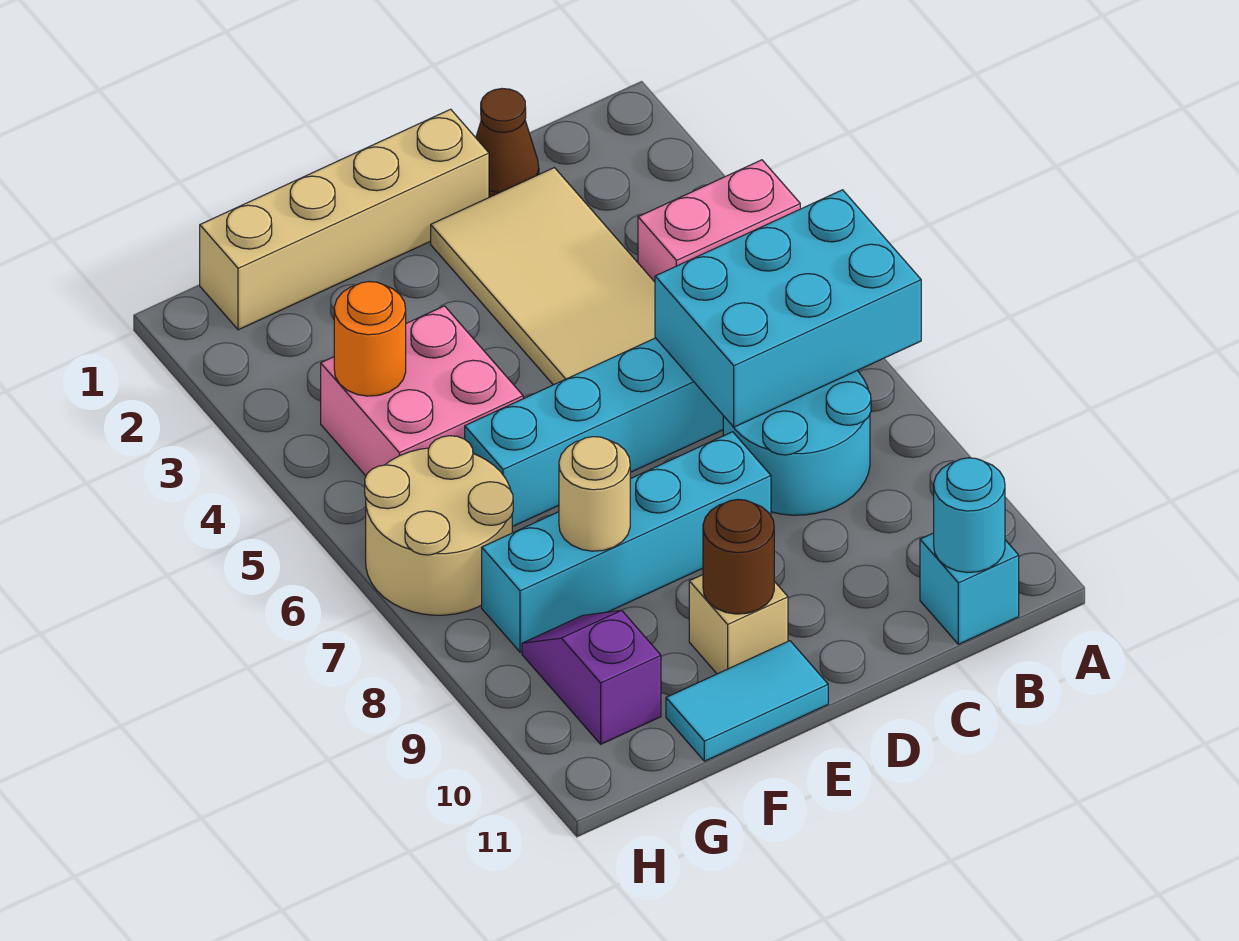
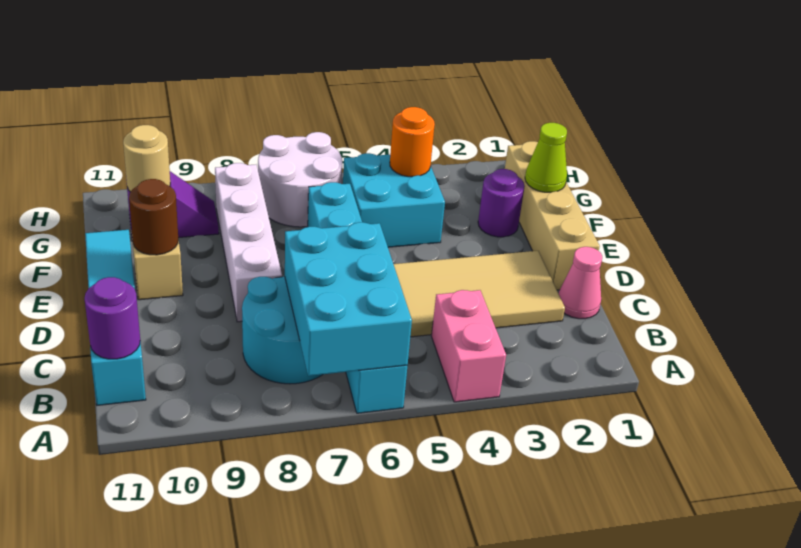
cyan 1x1 round brick [934,458,1005,573] -> purple 1x1 round brick [84,277,140,359]
brown 1x1 cone [476,89,539,197] -> pink 1x1 cone [559,247,602,319]
cyan 1x4 brick [482,432,771,652] -> white 1x4 brick [215,163,282,322]
none -> lime 1x1 cone [525,123,567,192]
none -> purple 1x1 round brick [478,169,525,237]
pink 2x2 brick [321,306,523,476] -> cyan 2x2 brick [343,153,445,247]
tan 1x1 round brick [559,437,630,551] -> tan 1x1 round brick moved to [123,125,170,192]
tan 2x2 round brick [365,436,513,615] -> white 2x2 round brick [258,132,342,227]

